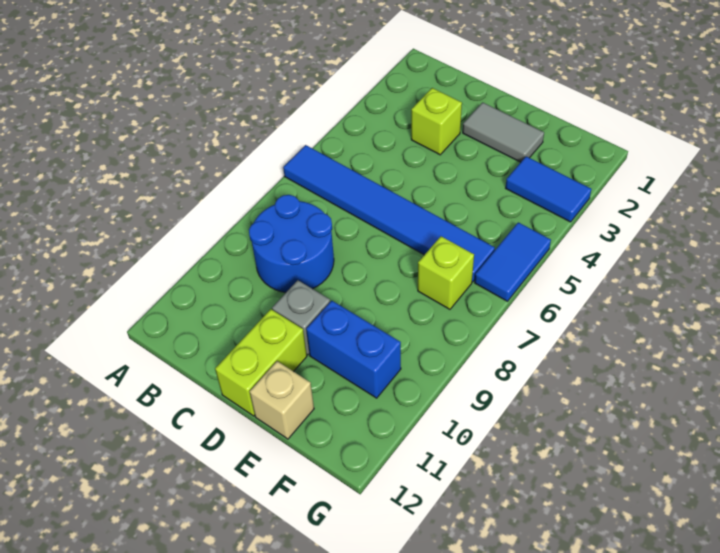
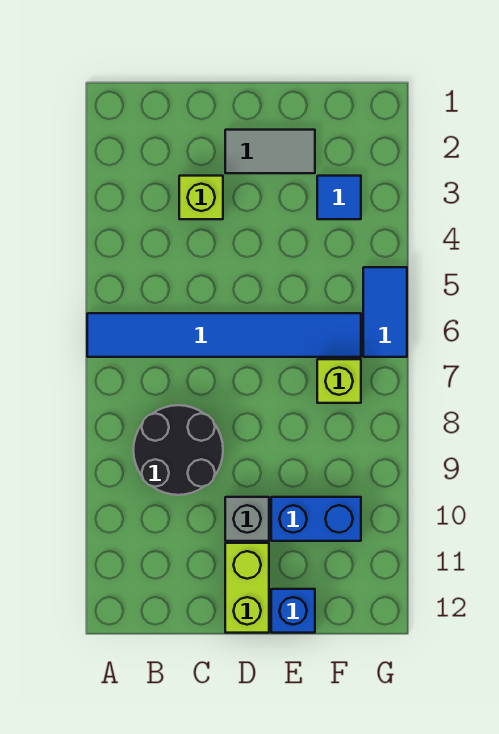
blue 2x2 round brick [249,195,334,293] -> black 2x2 round brick [133,405,223,495]
tan 1x1 brick [250,361,314,439] -> blue 1x1 brick [271,589,315,633]
blue 1x2 tile [506,156,591,222] -> blue 1x1 tile [317,176,361,219]

